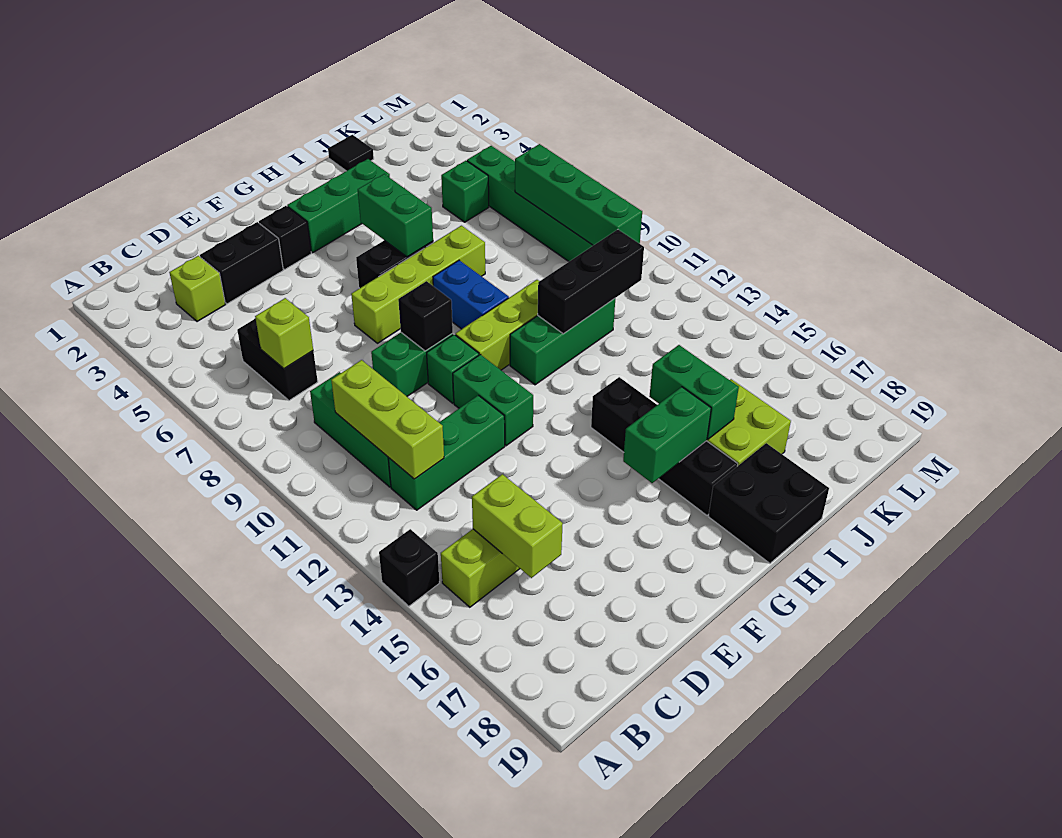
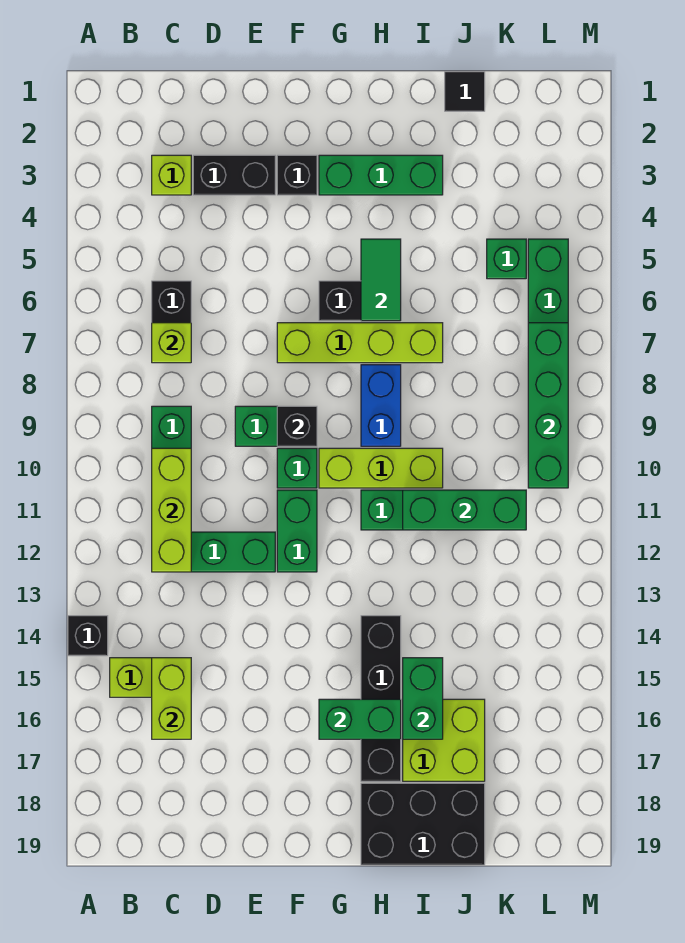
green 1x2 brick [358,174,433,257] -> green 1x2 tile [361,239,401,321]
black 2x2 brick [708,443,829,563] -> black 2x3 brick [361,783,485,865]
black 1x3 brick [538,230,644,334] -> green 1x3 brick [403,490,526,530]

